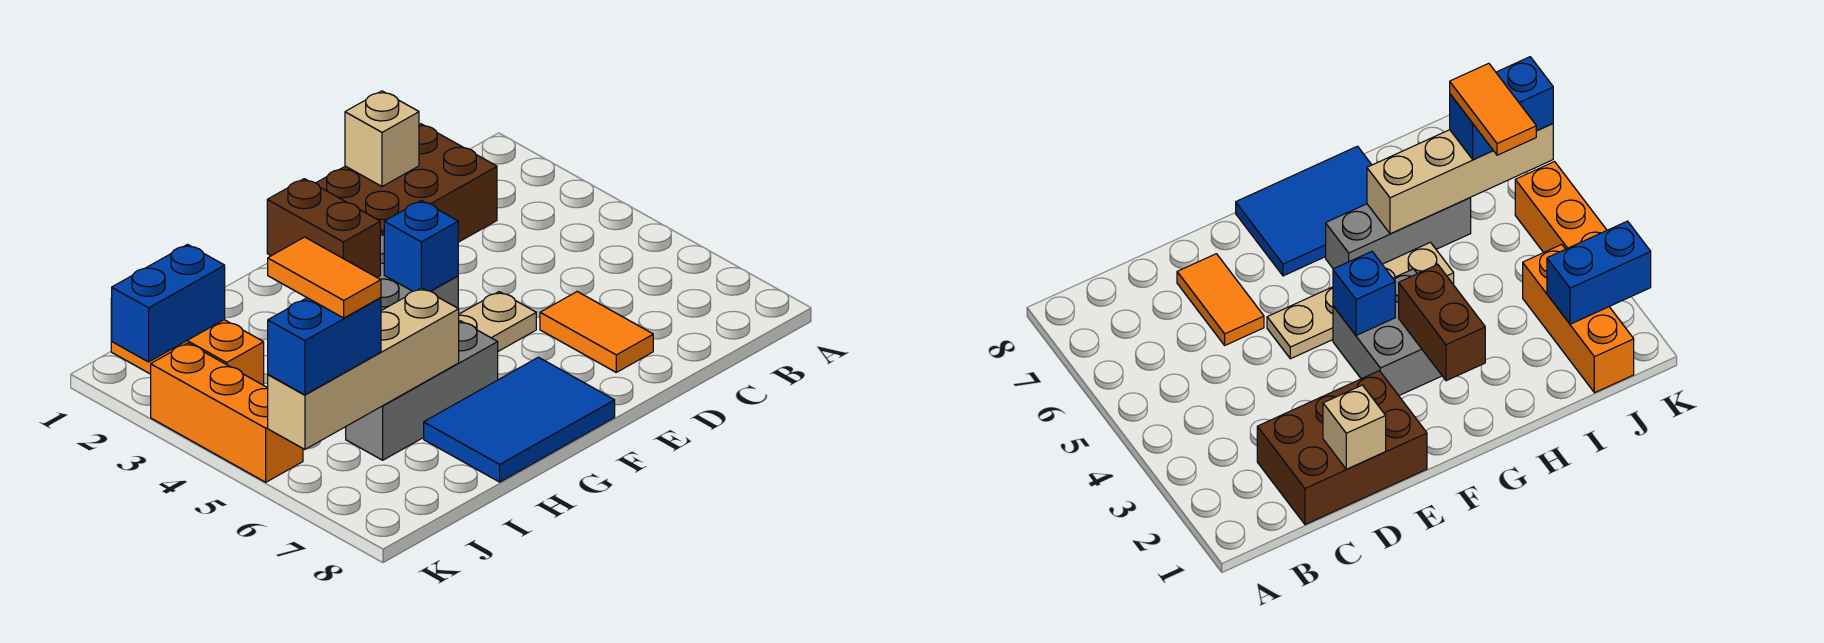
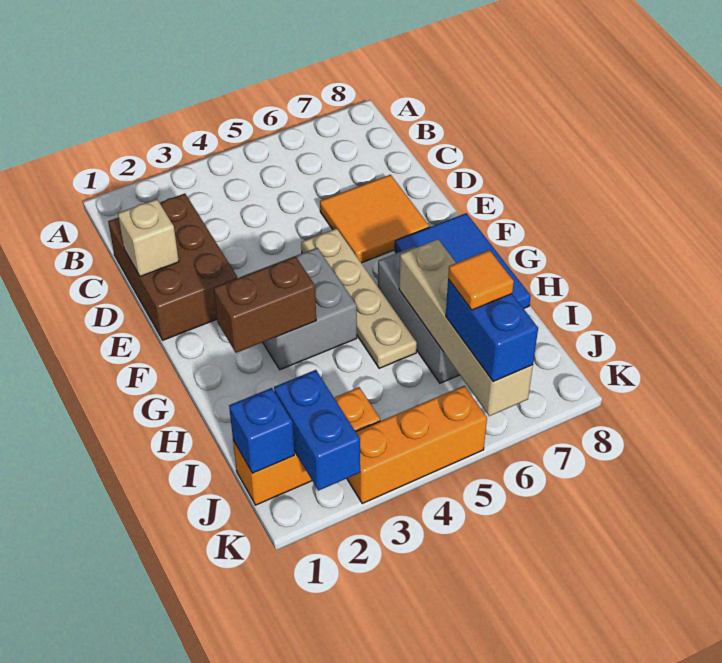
orange 1x2 tile [540,292,653,372] -> orange 2x2 tile [320,175,429,263]
blue 1x1 brick [384,200,458,291] -> blue 1x1 brick moved to [229,388,294,473]
orange 1x2 tile [268,237,381,318] -> orange 1x1 tile [448,250,514,310]

